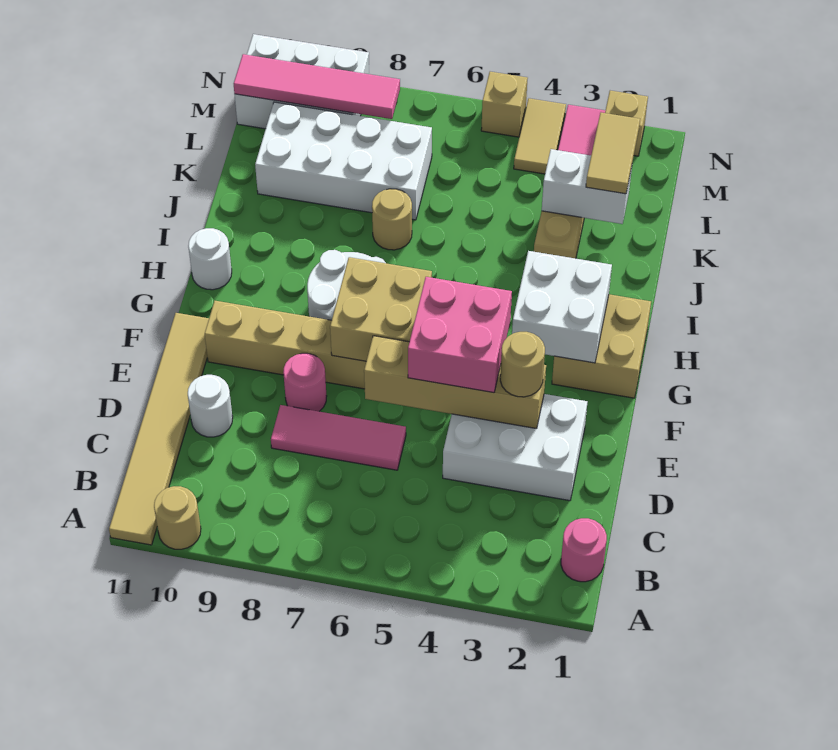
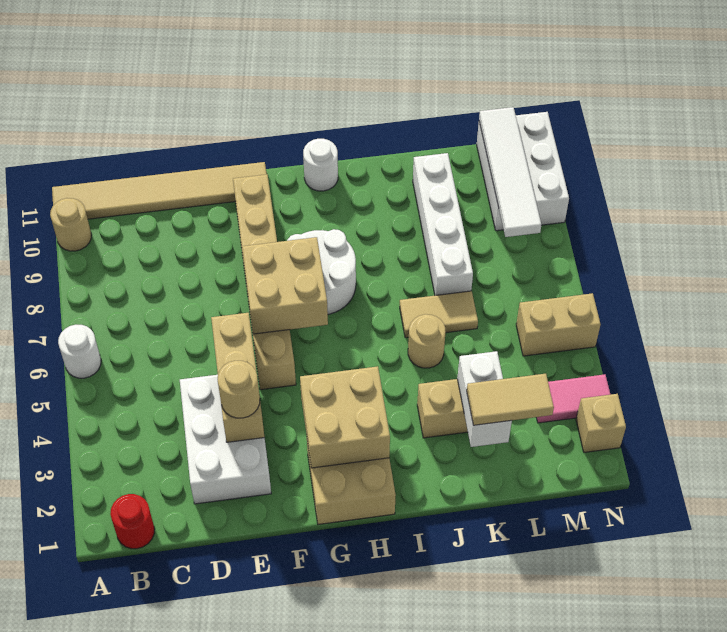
pink 1x1 round brick [561,518,607,582] -> red 1x1 round brick [110,494,155,549]
pink 1x3 tile [271,405,406,470] -> none
white 1x1 round brick [188,375,233,437] -> white 1x1 round brick moved to [58,325,101,378]
tan 1x4 brick [364,336,546,429] -> tan 1x3 brick [211,313,264,442]
pink 2x2 brick [408,277,512,393] -> none
pink 1x1 round brick [283,353,327,411] -> none
white 2x2 brick [512,251,612,363] -> tan 2x2 brick [300,366,390,468]
tan 1x1 round brick [372,189,412,250] -> tan 1x1 round brick moved to [408,314,446,368]
white 2x4 brick [255,102,432,220] -> white 1x4 brick [413,153,473,295]
tan 1x2 tile [514,98,566,174] -> tan 1x2 tile moved to [400,291,478,338]
pink 1x4 tile [234,54,400,119] -> white 1x4 tile [479,107,541,237]
tan 1x1 brick [481,72,528,137] -> tan 1x2 brick [516,293,601,356]

